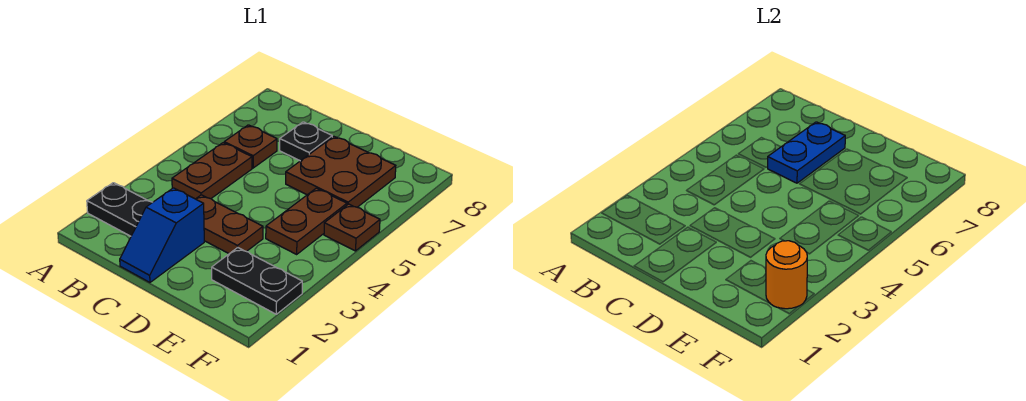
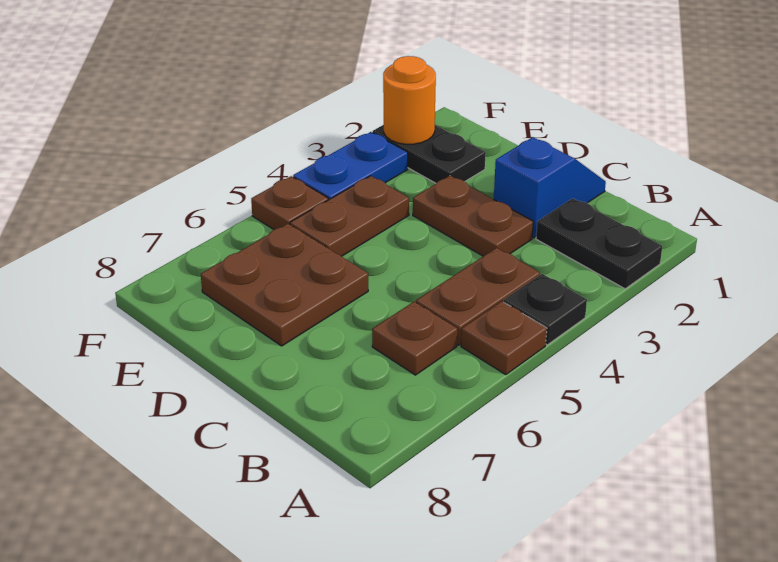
none -> brown 1x1 plate [461,301,547,375]
blue 1x2 plate [767,122,845,183] -> blue 1x2 plate moved to [293,132,408,200]
black 1x1 plate [280,122,332,161] -> black 1x1 plate moved to [504,274,587,345]

